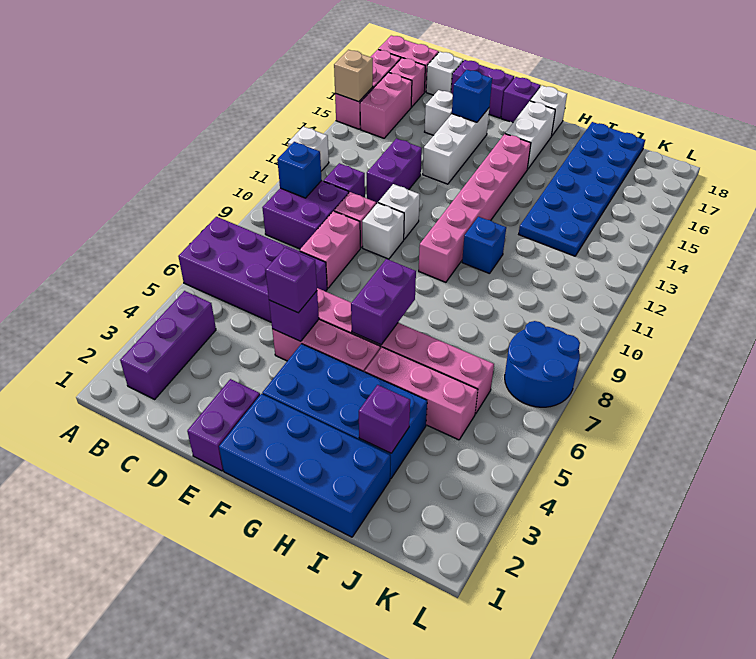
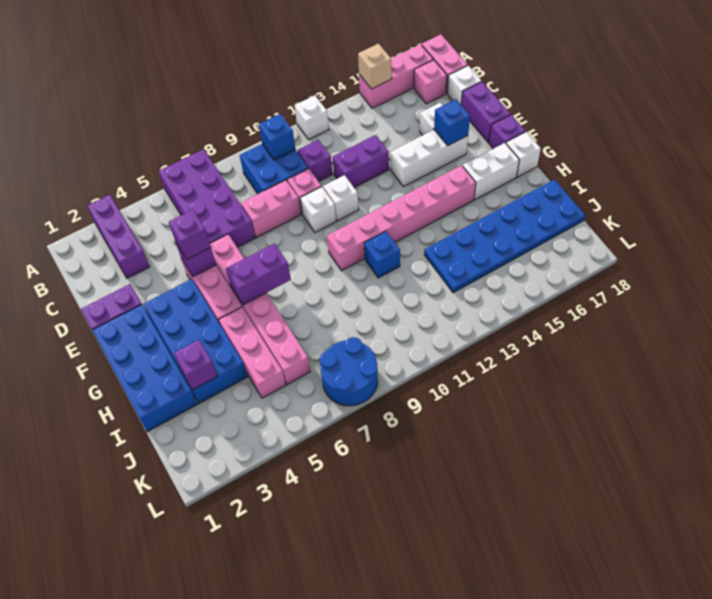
purple 1x3 brick [120,291,216,399] -> purple 1x3 brick turned to [87,195,150,278]
purple 2x2 brick [262,181,349,249] -> blue 2x2 brick [240,144,308,194]
pink 1x2 brick [360,72,412,138] -> none

